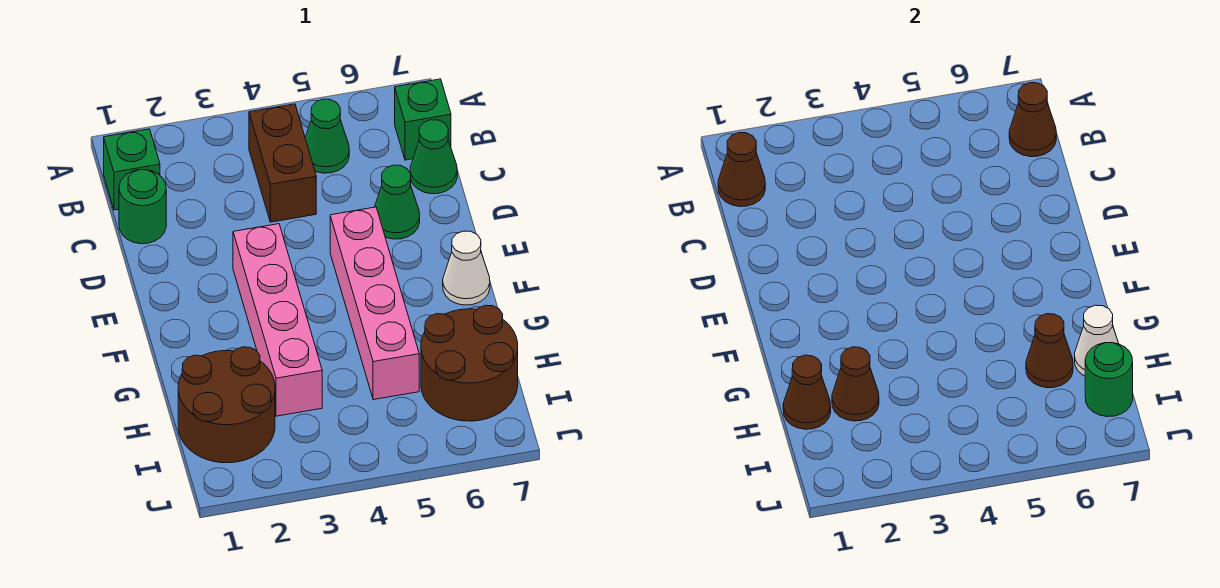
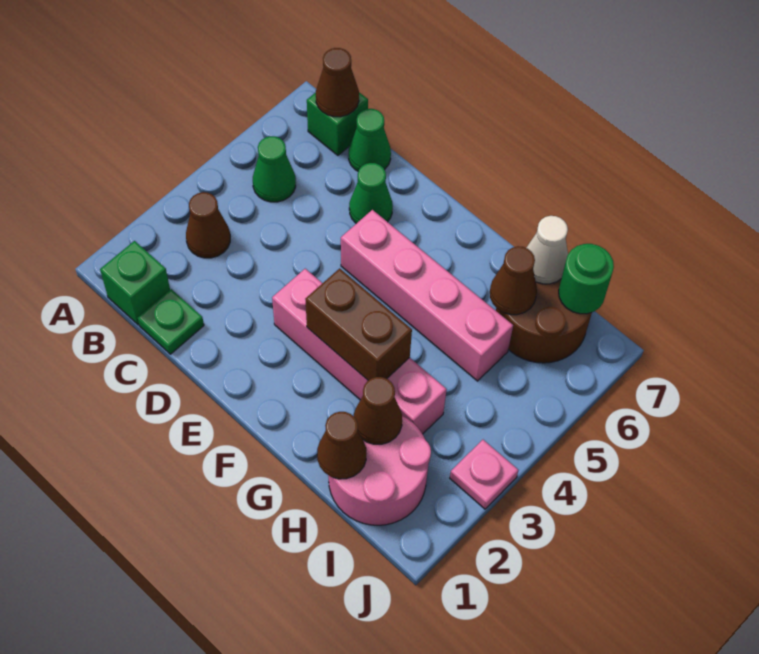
brown 1x1 cone [718,133,765,207] -> brown 1x1 cone moved to [186,192,230,258]
brown 1x2 brick [249,104,316,222] -> brown 1x2 brick moved to [305,268,412,380]
green 1x1 round brick [119,170,166,244] -> green 1x1 plate [138,289,204,354]
white 1x1 cone [443,231,490,305] -> none
brown 2x2 round brick [178,347,275,463] -> pink 2x2 round brick [328,416,431,525]
none -> pink 1x1 plate [450,440,519,509]

